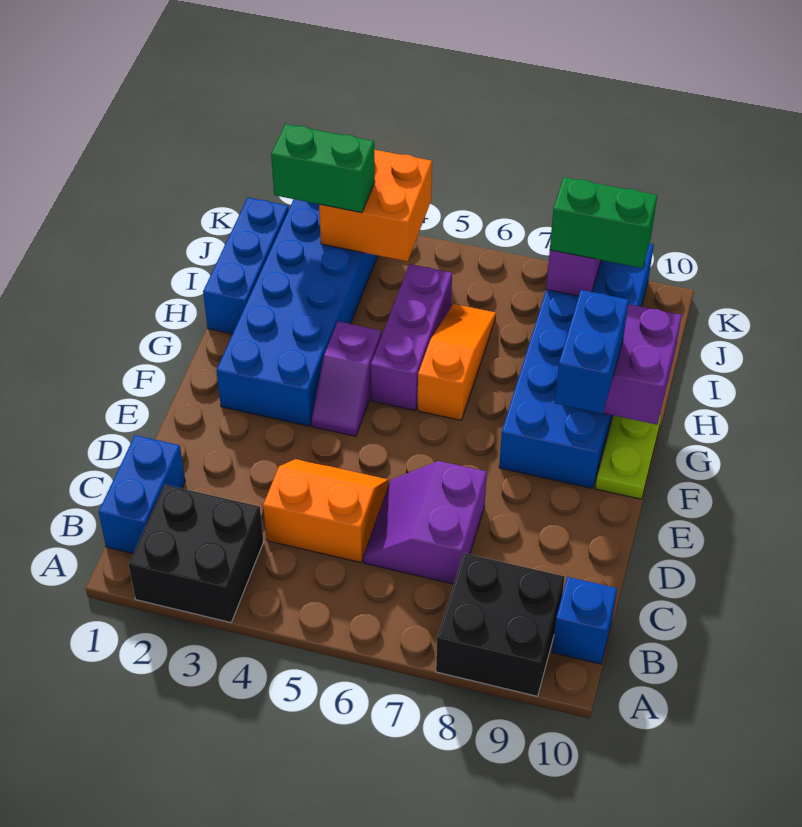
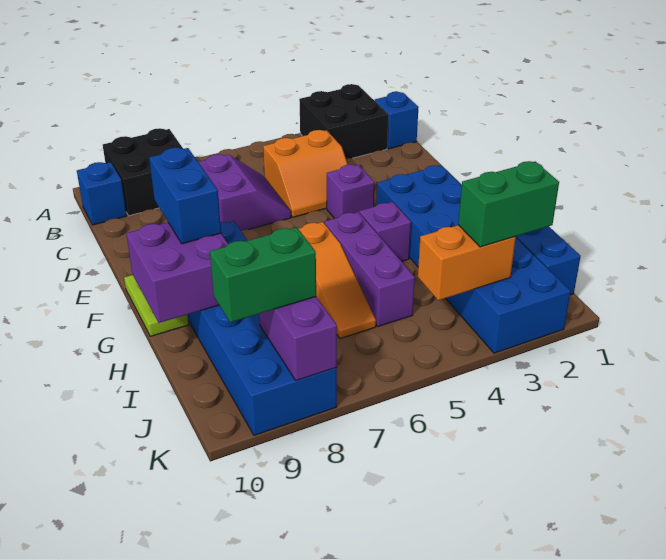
blue 1x2 brick [99,435,185,553] -> blue 1x1 brick [375,92,418,149]
none -> purple 1x1 brick [327,165,375,219]
orange 2x2 brick [319,150,432,261] -> orange 1x2 brick [418,225,516,300]

